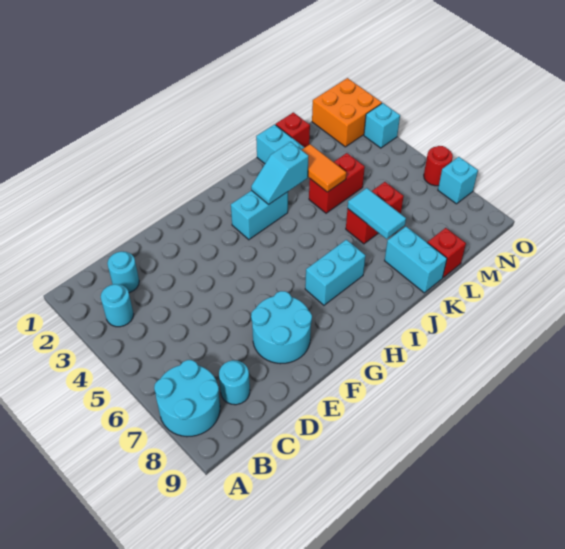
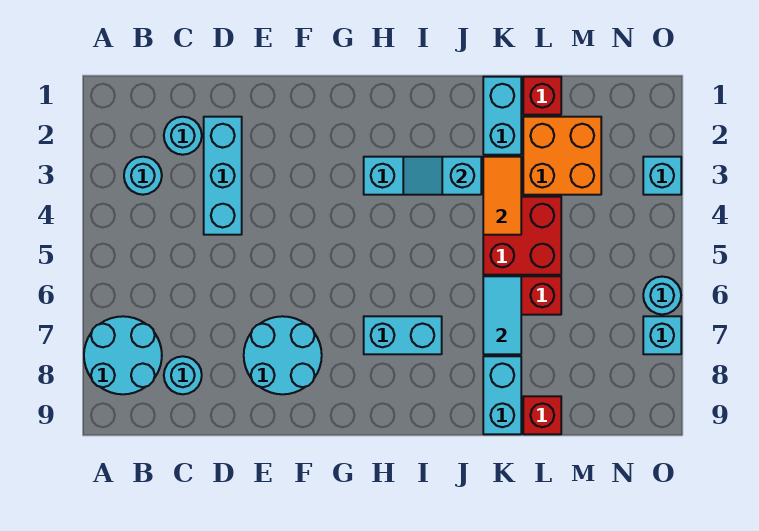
none -> cyan 1x3 brick [204,117,242,235]
red 1x2 brick [309,153,365,213] -> red 2x2 brick [483,197,561,275]
orange 2x2 brick [312,78,382,147] -> orange 2x2 brick moved to [523,117,601,195]
red 1x1 round brick [424,146,453,186] -> cyan 1x1 round brick [643,277,681,314]

